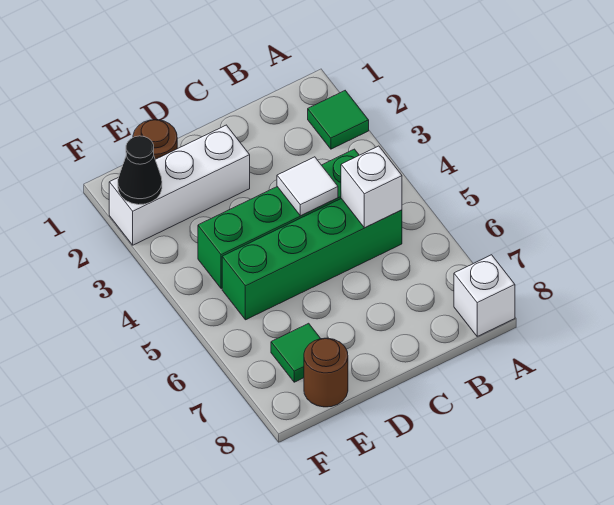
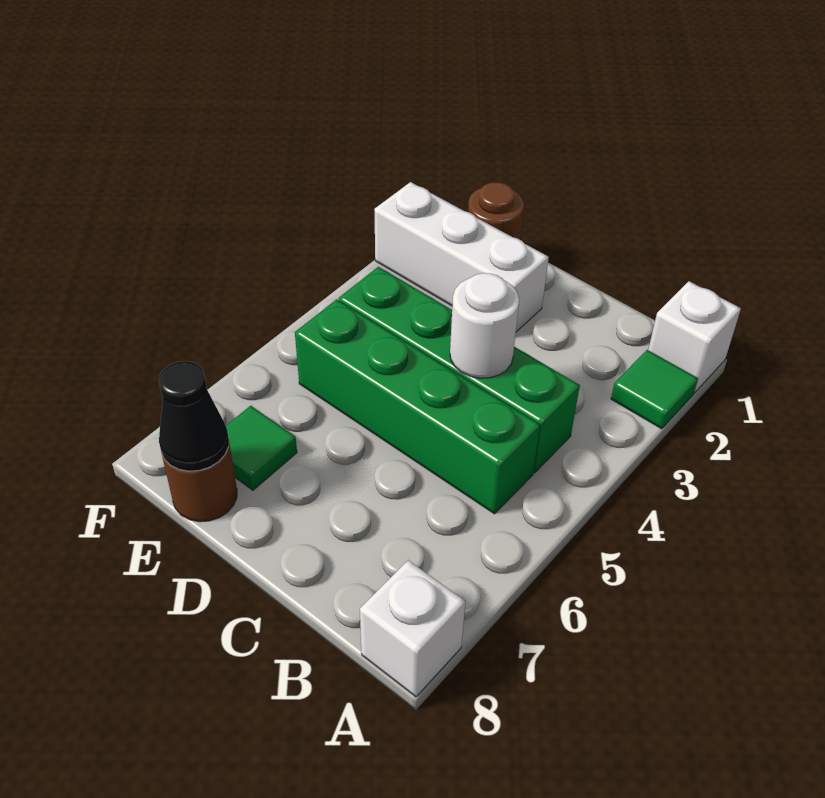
white 1x1 brick [341,146,402,228] -> white 1x1 brick moved to [648,281,741,392]
white 1x1 tile [277,157,338,216] -> white 1x1 round brick [450,273,519,378]
black 1x1 cone [118,136,162,205] -> black 1x1 cone moved to [159,361,229,471]

